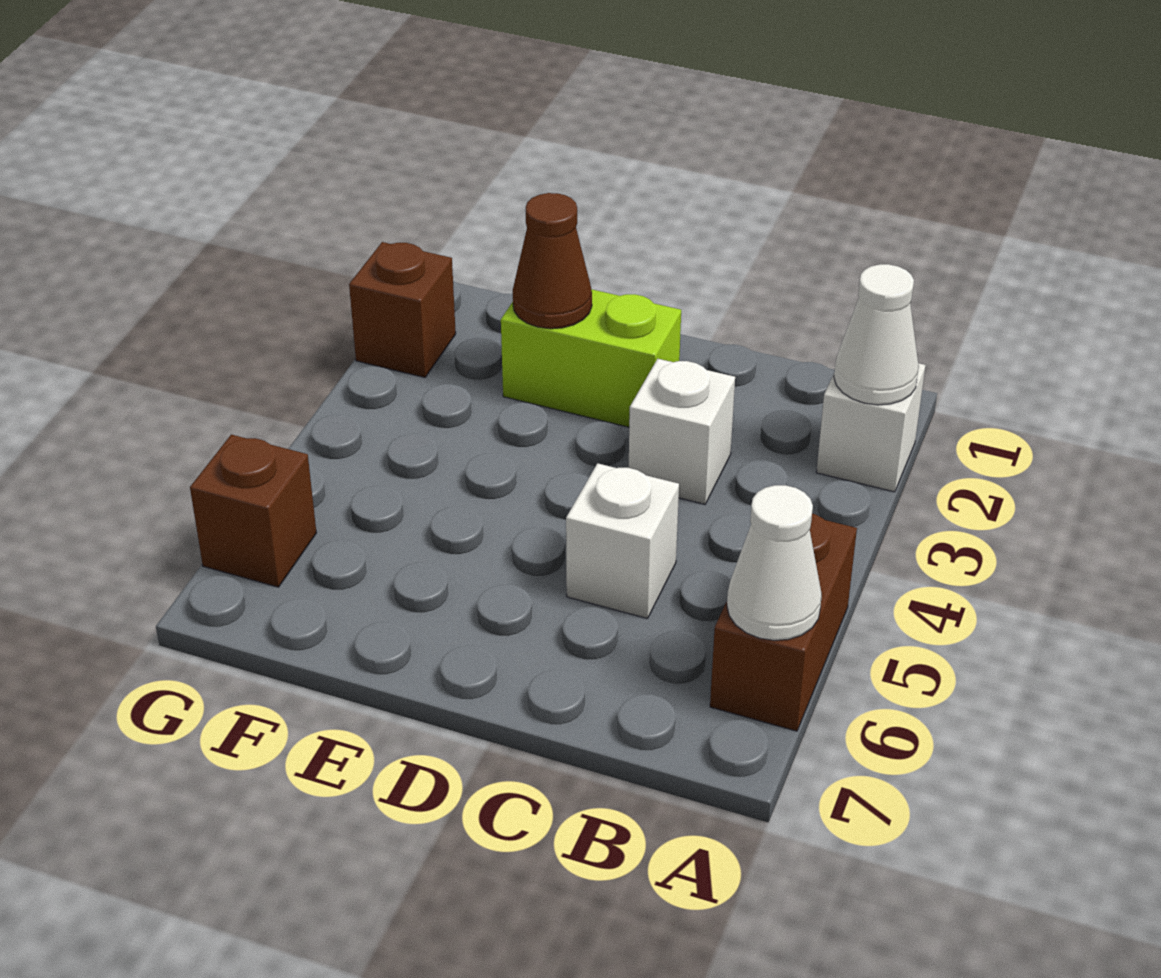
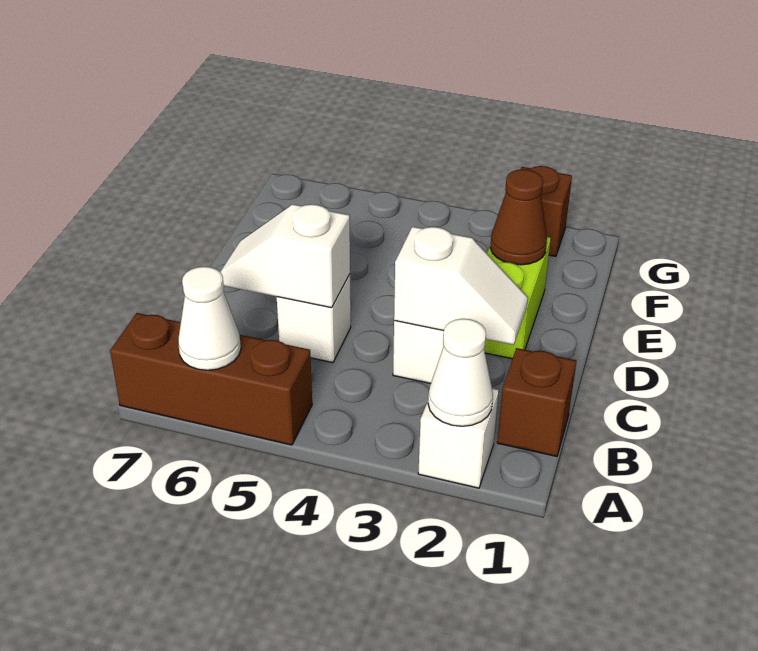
brown 1x2 brick [710,514,857,731] -> brown 1x3 brick [110,313,312,445]
none -> white 1x2 slope [394,227,528,345]
none -> white 1x2 slope [220,204,350,308]
brown 1x1 brick [190,435,316,587] -> brown 1x1 brick moved to [497,348,576,456]

